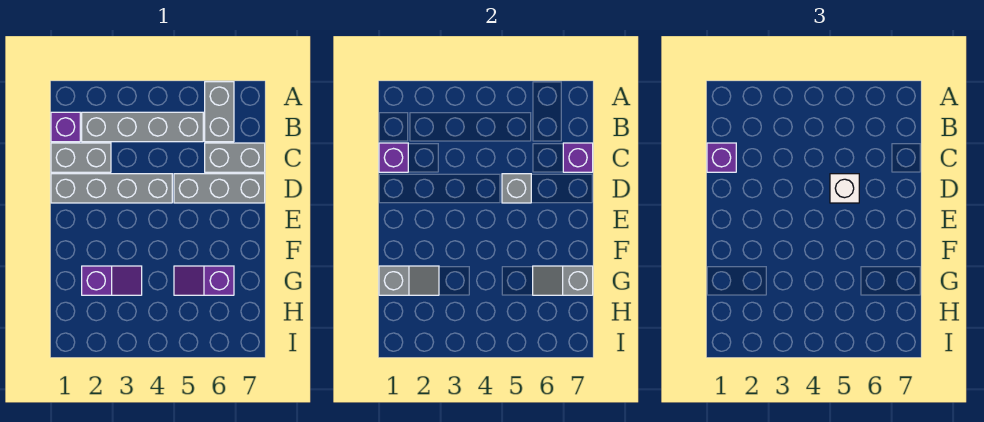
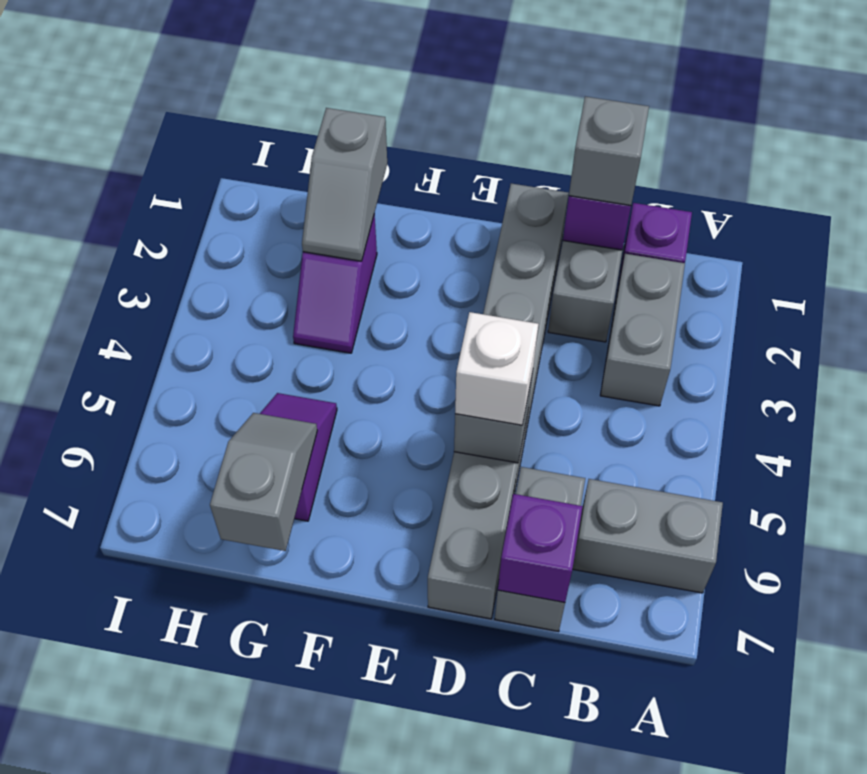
grey 1x4 brick [82,112,203,142] -> grey 1x2 brick [600,254,685,406]
purple 1x1 brick [707,143,736,172] -> grey 1x1 brick [569,97,649,205]

